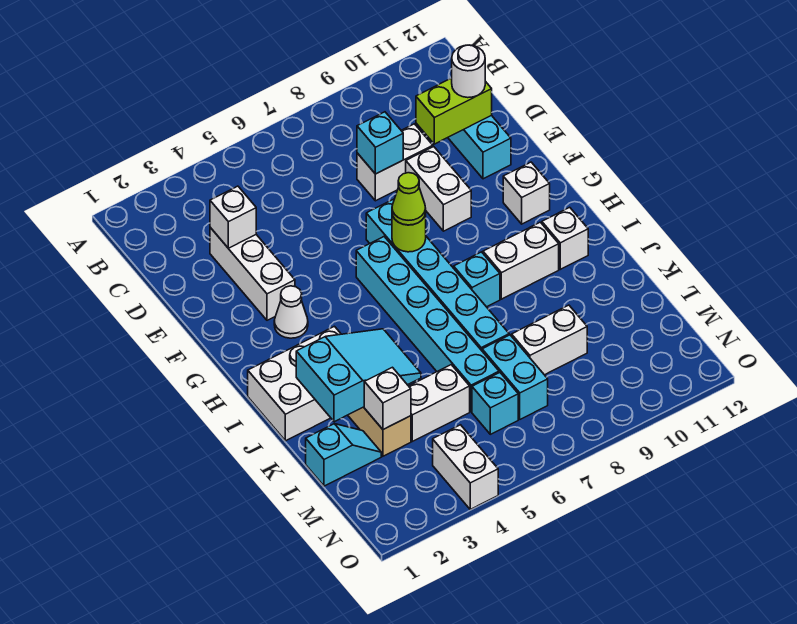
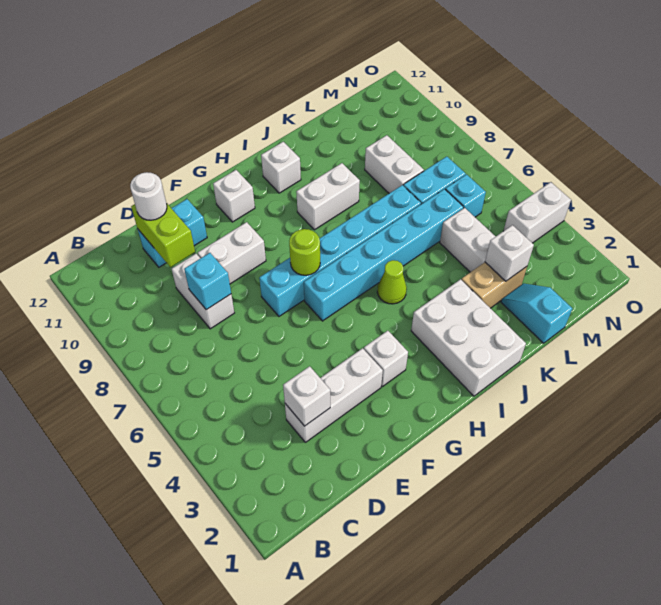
white 1x1 cone [274,286,308,338] -> white 1x1 brick [364,331,408,387]
lime 1x1 cone [392,173,426,225] -> lime 1x1 cone moved to [377,260,407,304]
cyan 1x1 brick [454,252,500,307] -> none
white 1x2 brick [483,222,559,299] -> white 1x2 brick turned to [296,163,360,230]
cyan 2x3 slope [296,329,421,422] -> none

